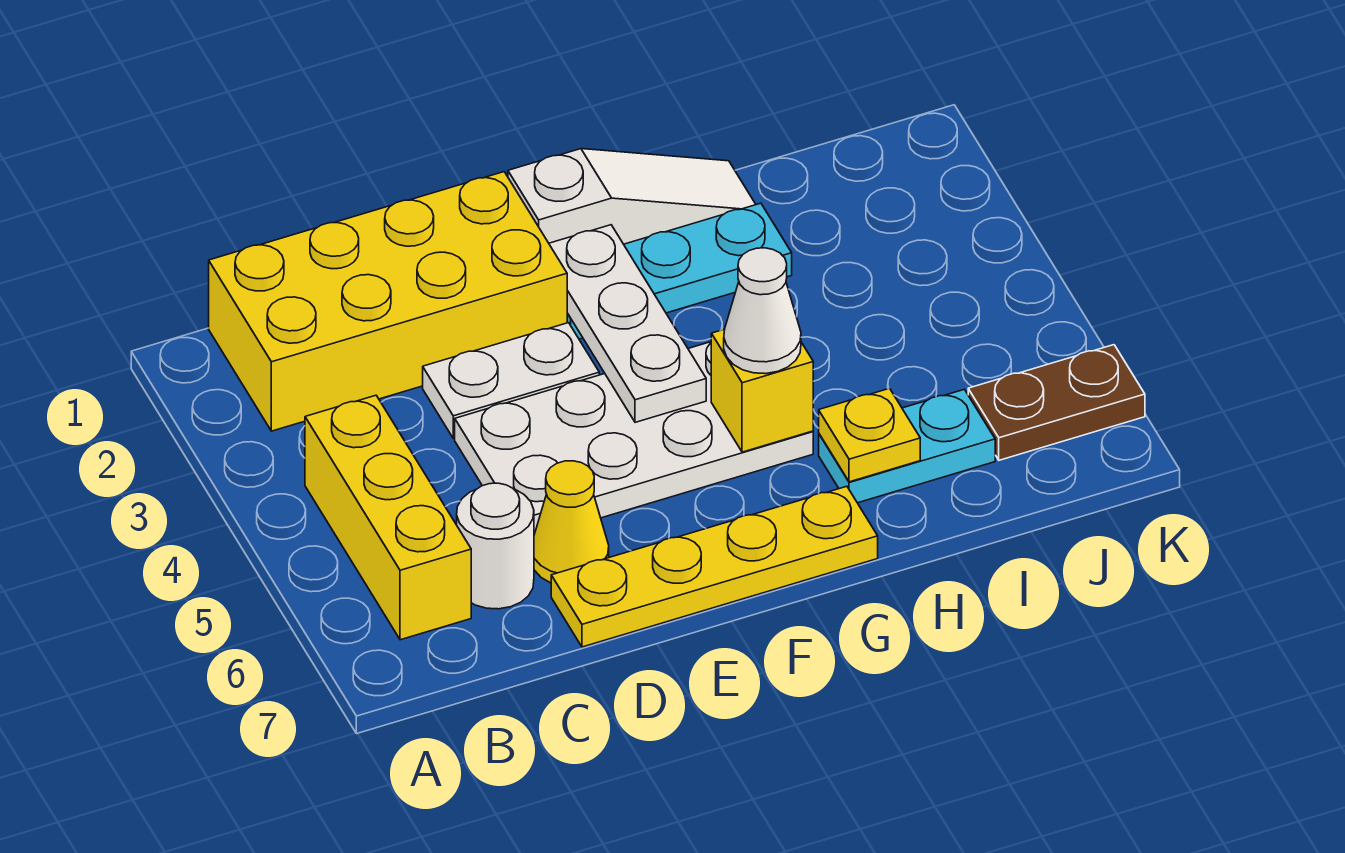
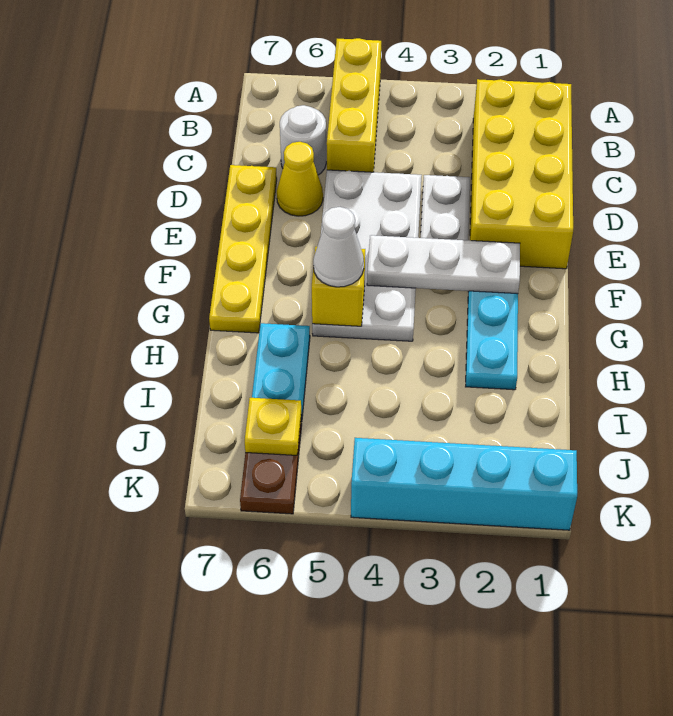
yellow 1x3 brick [305,395,471,640] -> yellow 1x3 brick turned to [327,38,381,172]
white 1x3 slope [508,149,756,244] -> none
yellow 1x1 plate [819,388,920,482] -> yellow 1x1 plate moved to [245,398,301,455]
none -> cyan 1x4 brick [351,438,577,530]

